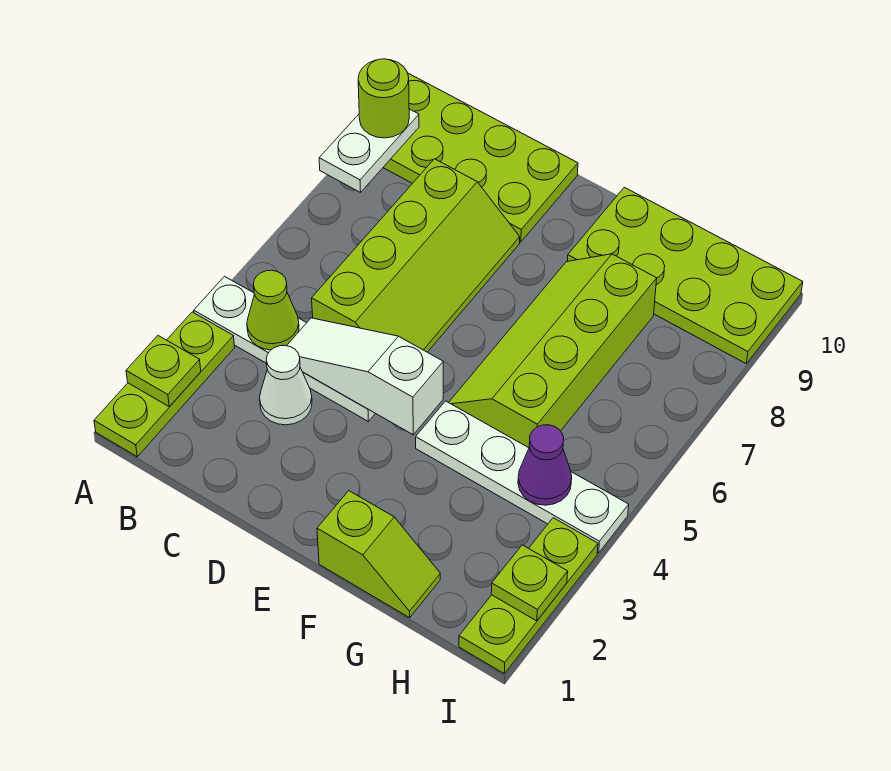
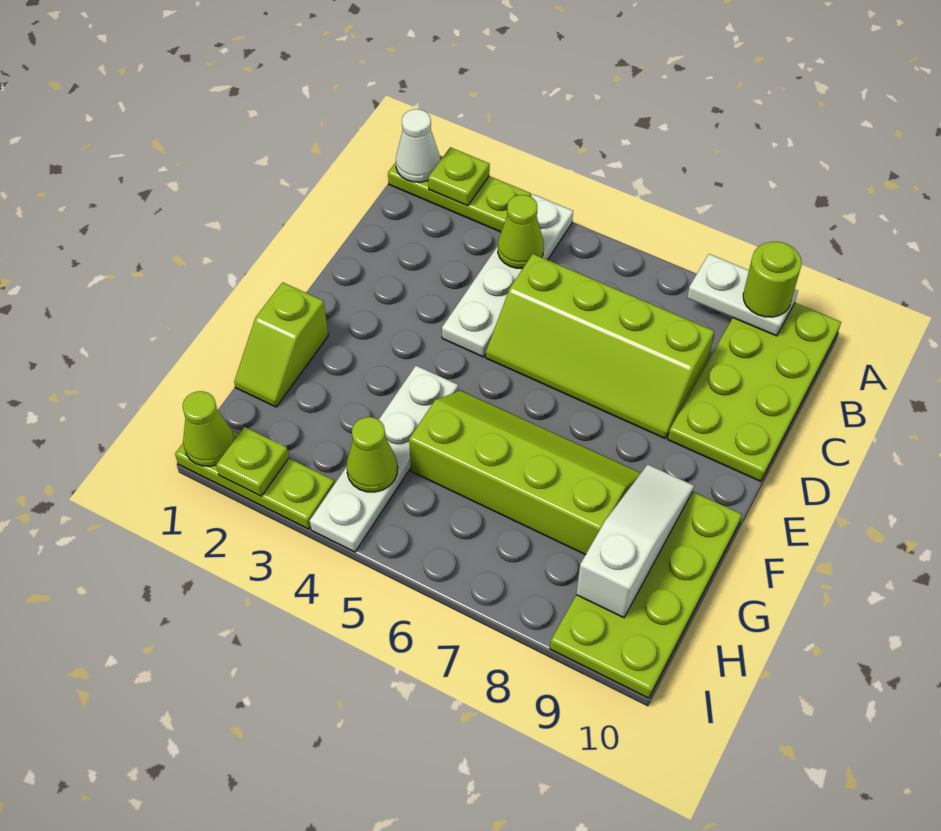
white 1x1 cone [260,345,312,425] -> white 1x1 cone moved to [396,109,440,182]
white 1x3 slope [287,318,443,435] -> white 1x3 slope moved to [576,464,694,618]
purple 1x1 cone [518,425,572,505] -> lime 1x1 cone [347,417,398,492]
none -> lime 1x1 cone [183,391,234,466]

